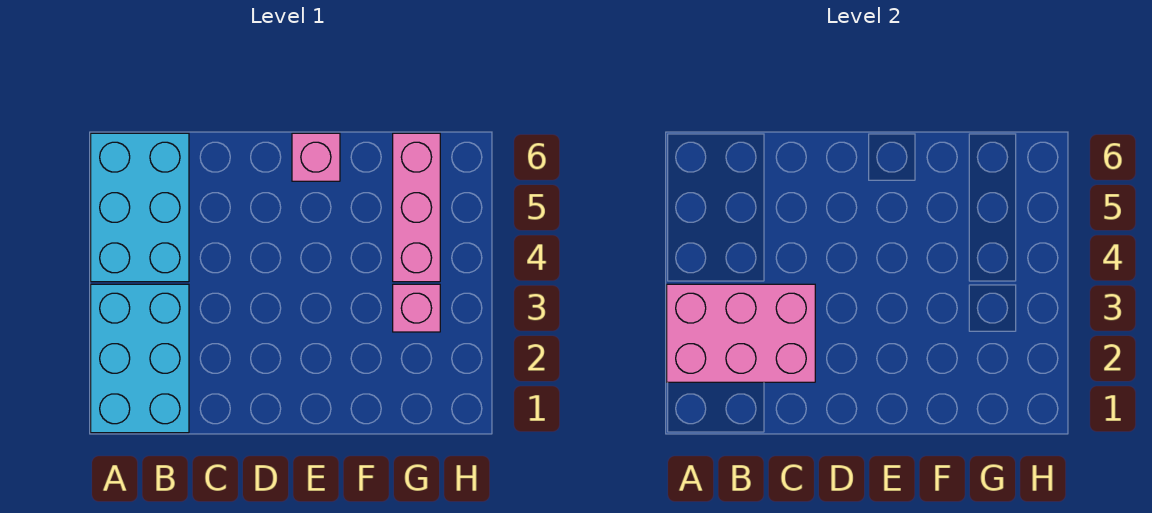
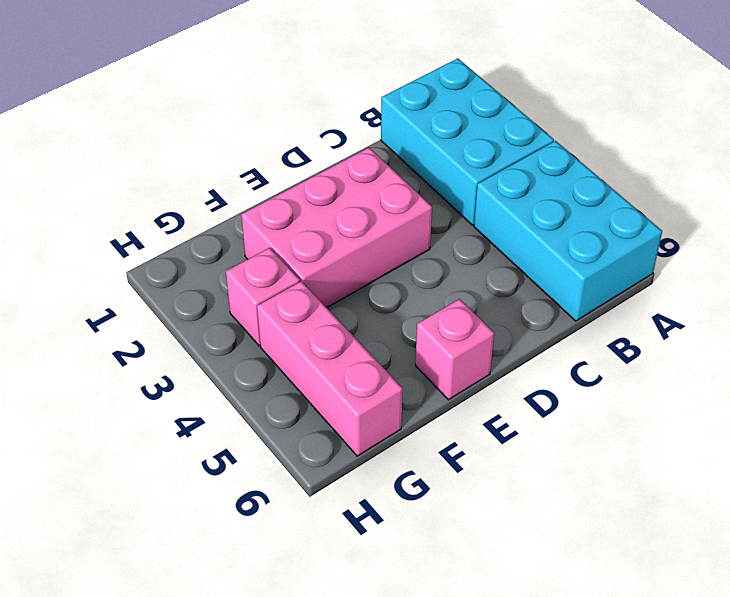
pink 2x3 brick [667,284,815,382] -> pink 2x3 brick moved to [241,148,432,308]

